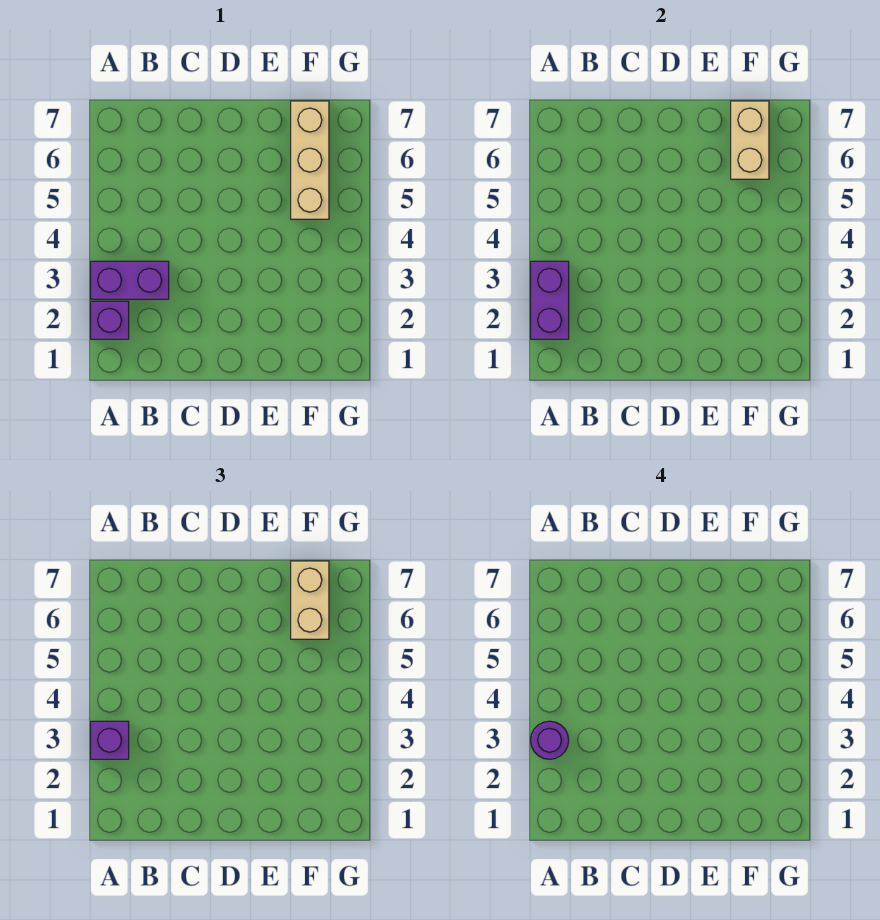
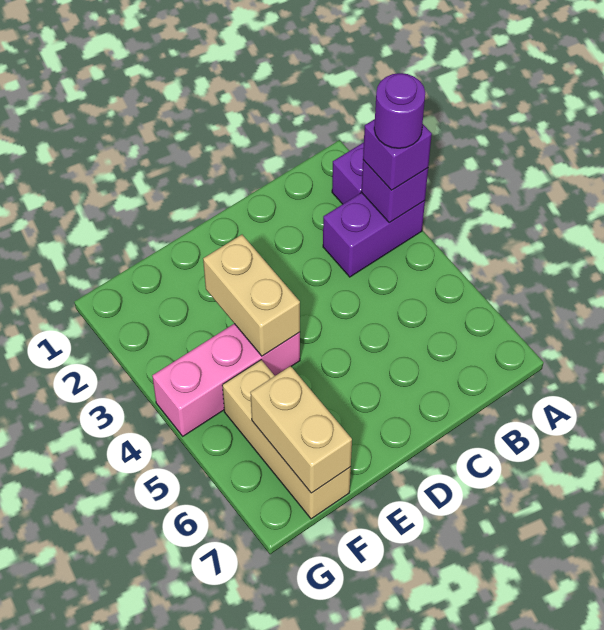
purple 1x2 brick [531,261,569,339] -> purple 1x1 brick [361,160,428,223]
none -> pink 1x3 brick [152,324,300,436]
tan 1x2 brick [291,561,329,639] -> tan 1x2 brick moved to [203,235,300,356]

